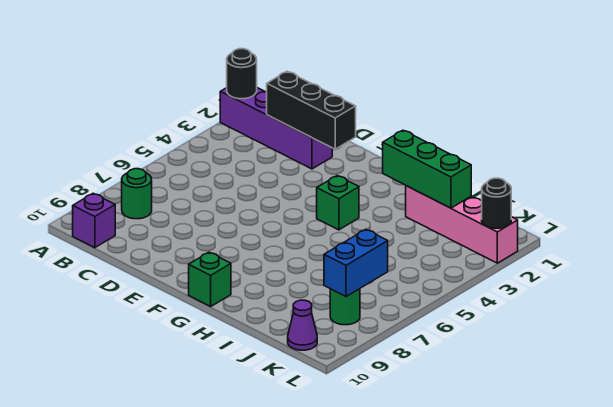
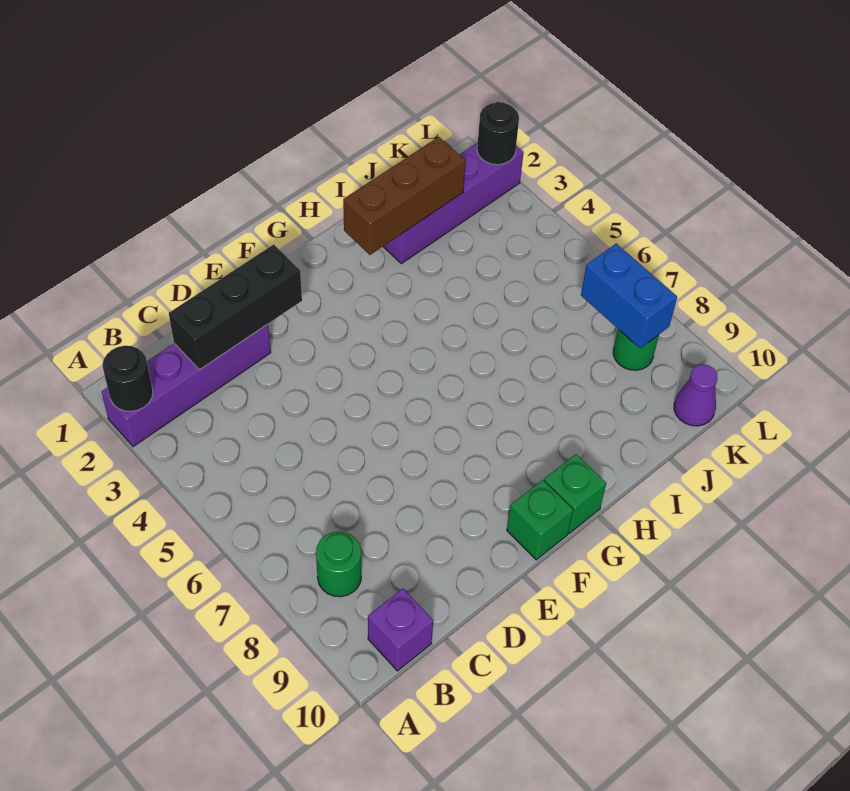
green 1x1 brick [317,176,359,230] -> green 1x1 brick moved to [507,480,573,560]
green 1x3 brick [383,130,471,208] -> brown 1x3 brick [343,137,465,255]
pink 1x4 brick [406,186,518,263] -> purple 1x4 brick [383,143,524,264]

